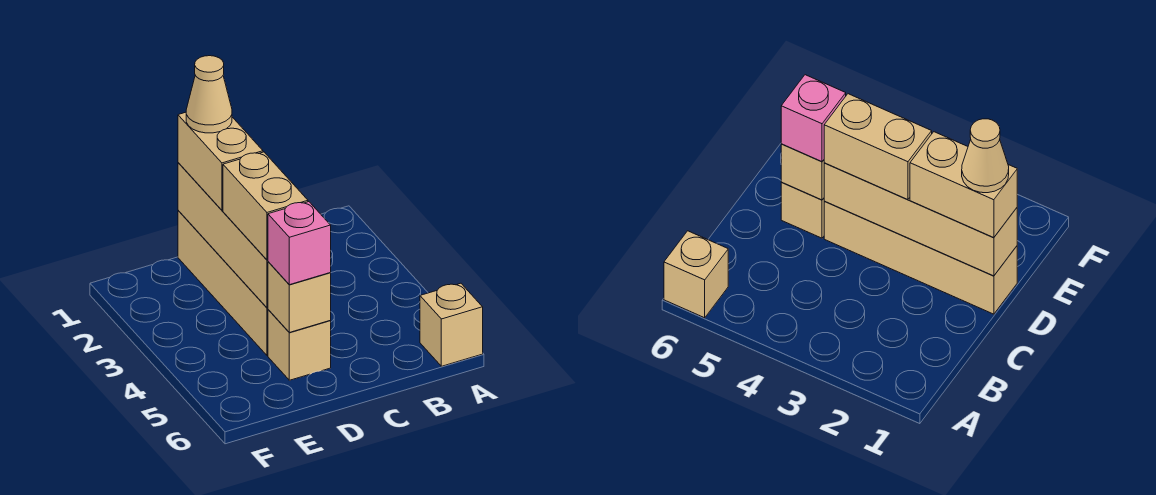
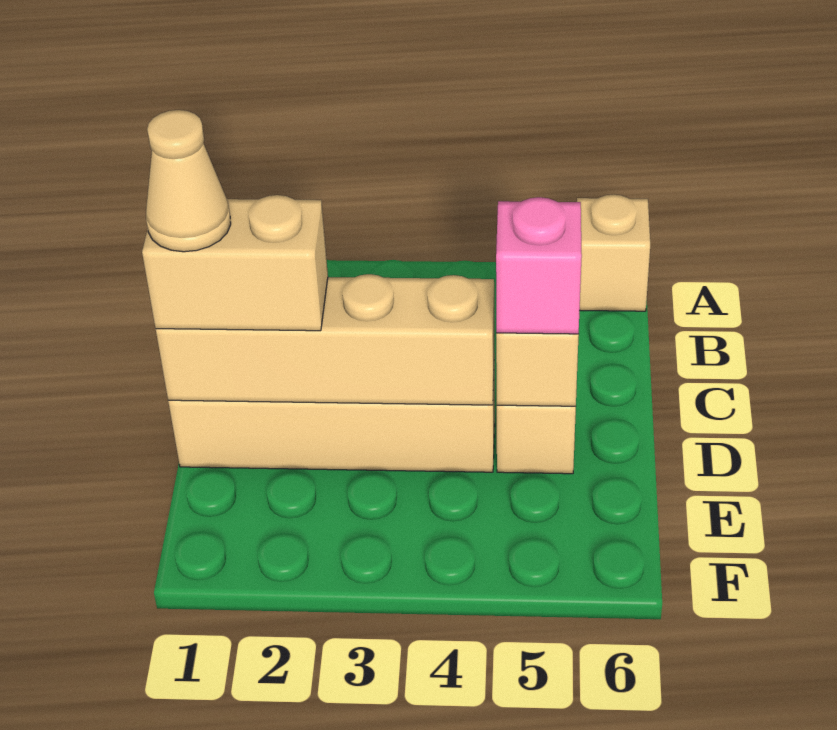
tan 1x2 brick [223,152,308,260] -> none

